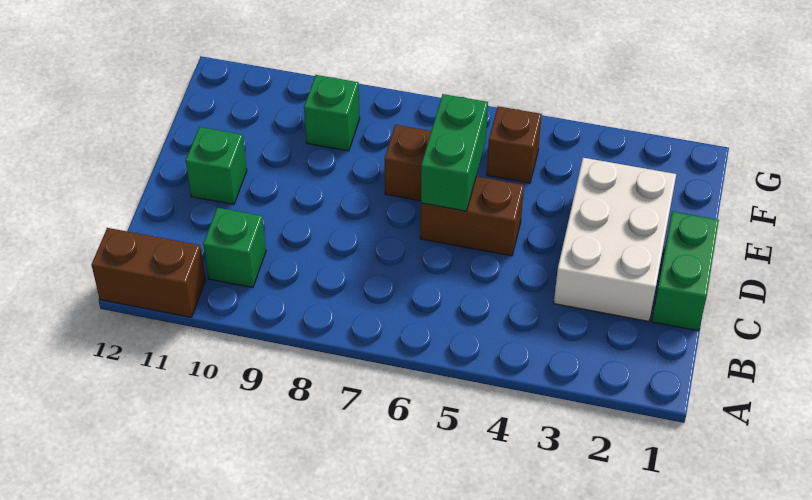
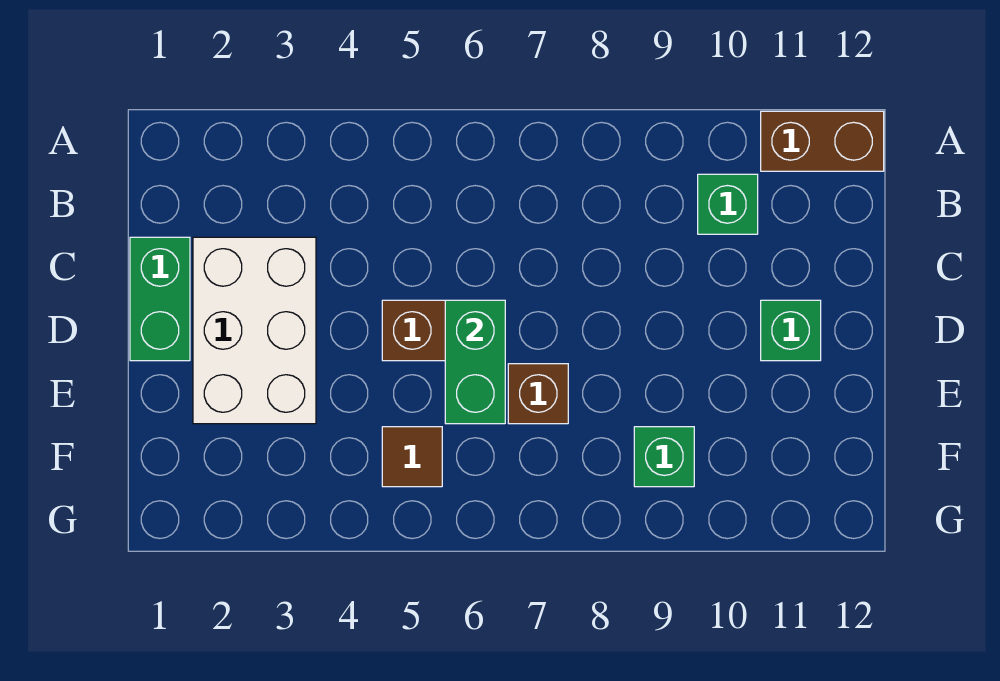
brown 1x1 brick [487,106,542,183] -> brown 1x1 tile [382,427,442,487]

